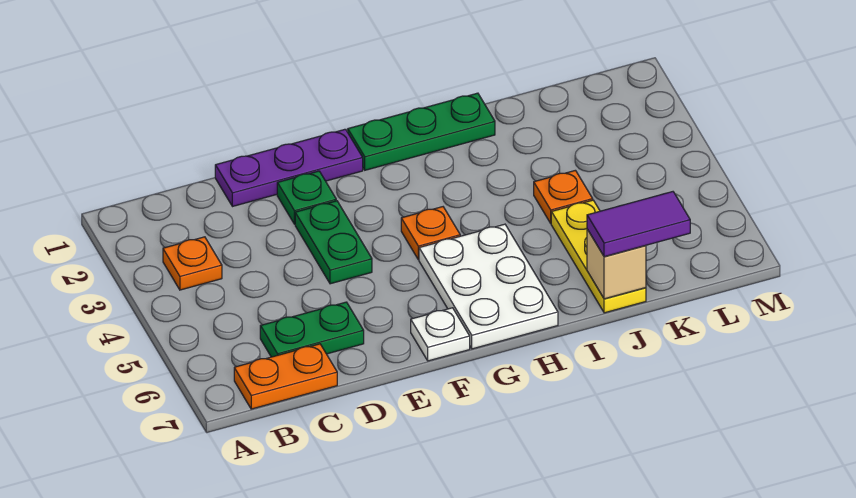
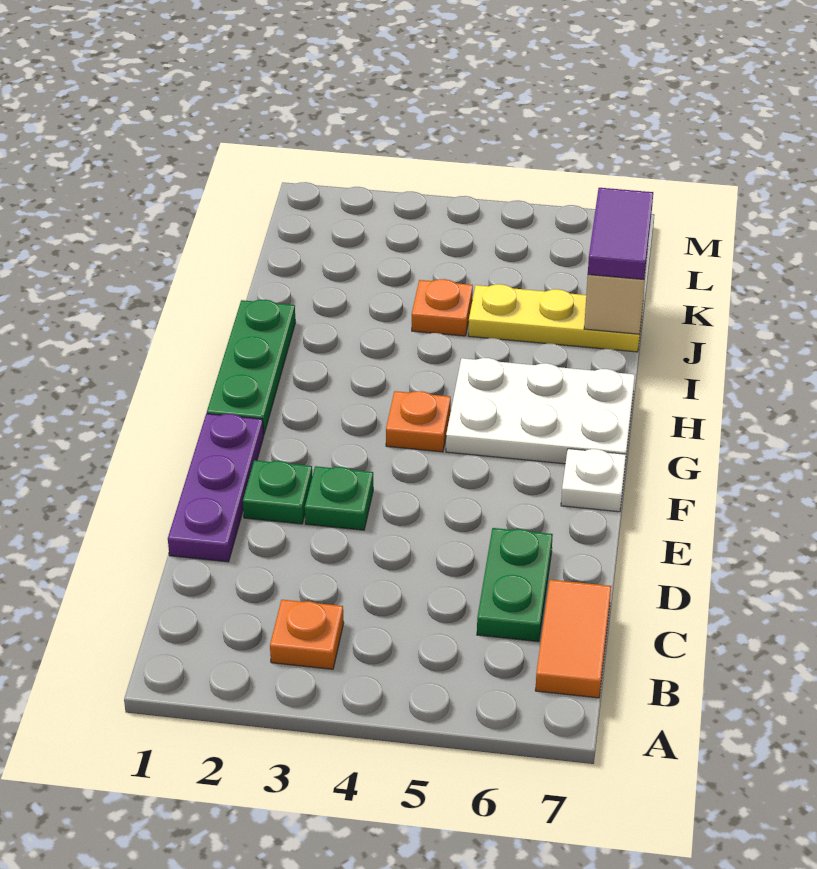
orange 1x2 plate [234,344,337,409] -> orange 1x2 tile [535,580,611,698]
green 1x2 plate [295,201,372,284] -> green 1x1 plate [305,466,373,530]

